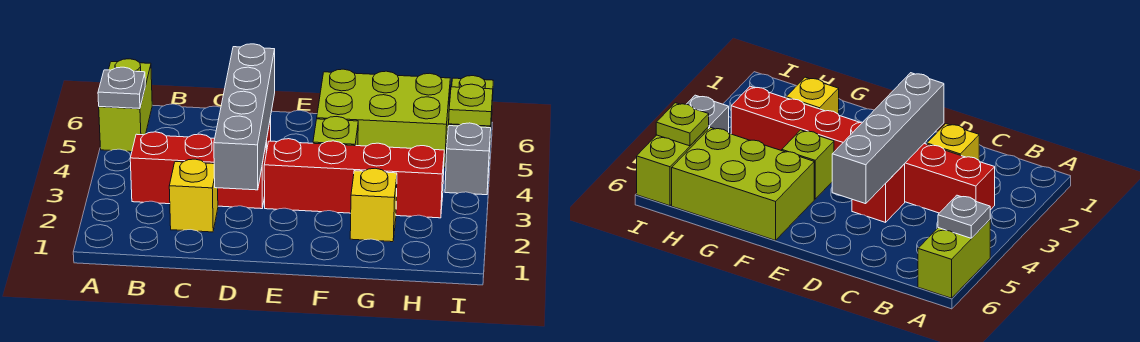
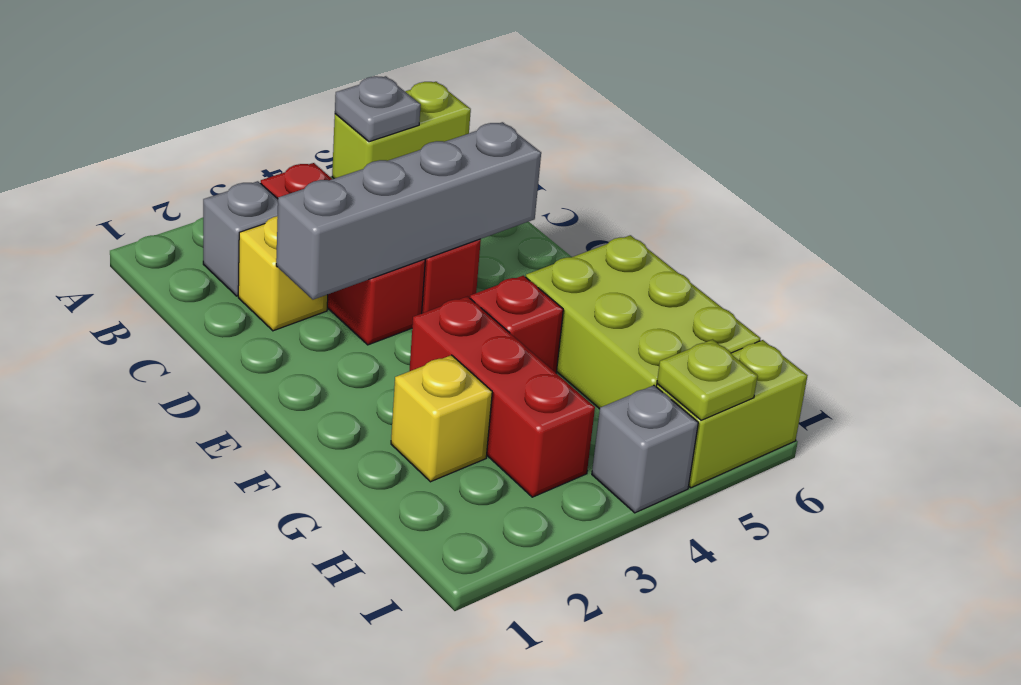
none -> grey 1x1 brick [203,181,278,296]
red 1x4 brick [264,139,444,218] -> red 1x3 brick [410,297,595,497]
lime 1x1 brick [313,117,358,146] -> red 1x1 brick [470,275,563,373]

